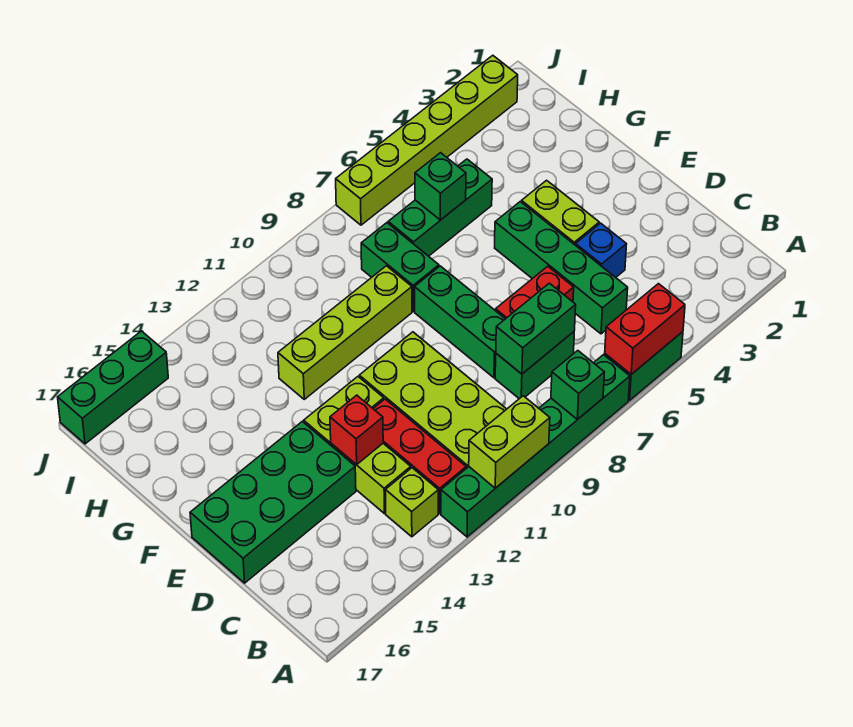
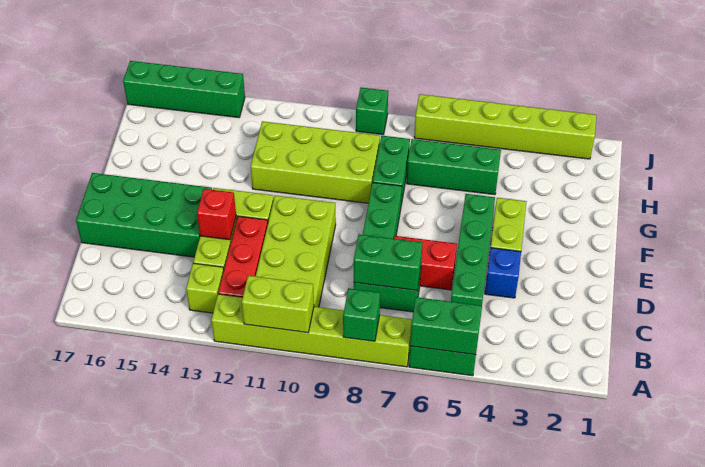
red 1x2 brick [605,284,685,374] -> green 1x2 brick [410,297,482,355]
green 1x6 brick [441,355,630,537] -> lime 1x6 brick [211,294,412,367]
lime 1x4 brick [278,266,412,399] -> lime 2x4 brick [251,121,380,203]
green 1x1 brick [415,153,466,220] -> green 1x1 brick moved to [356,88,388,135]
green 1x3 brick [58,331,168,444] -> green 1x4 brick [123,61,245,118]

